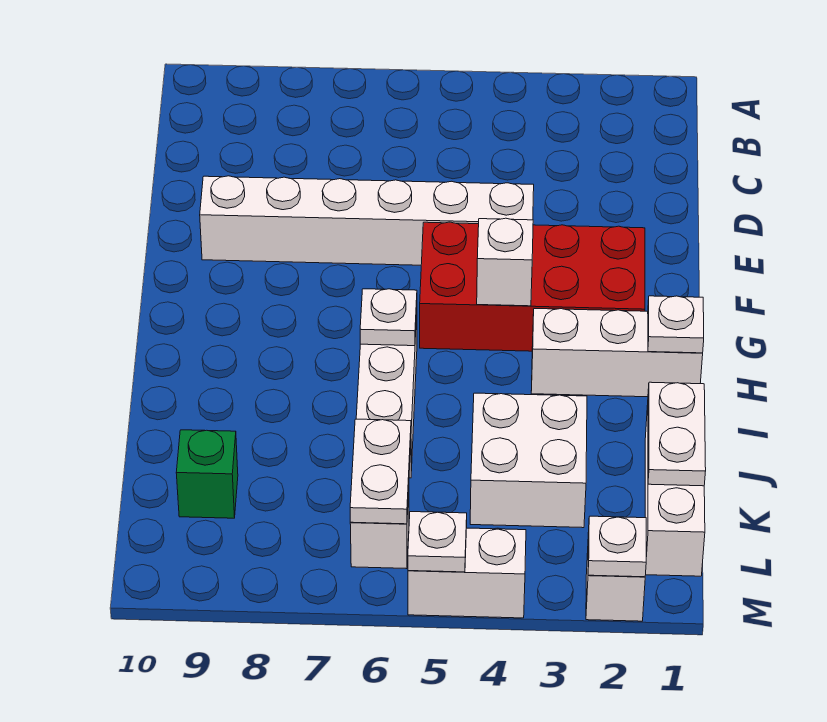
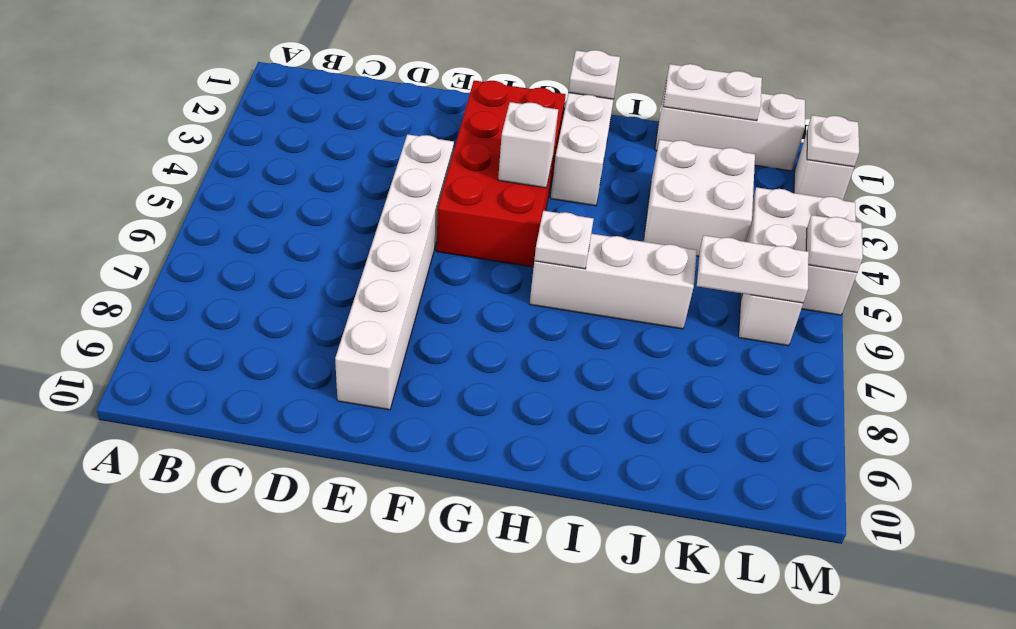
green 1x1 brick [176,430,238,518] -> none
white 1x2 brick [408,528,526,618] -> white 2x2 brick [741,187,857,315]

